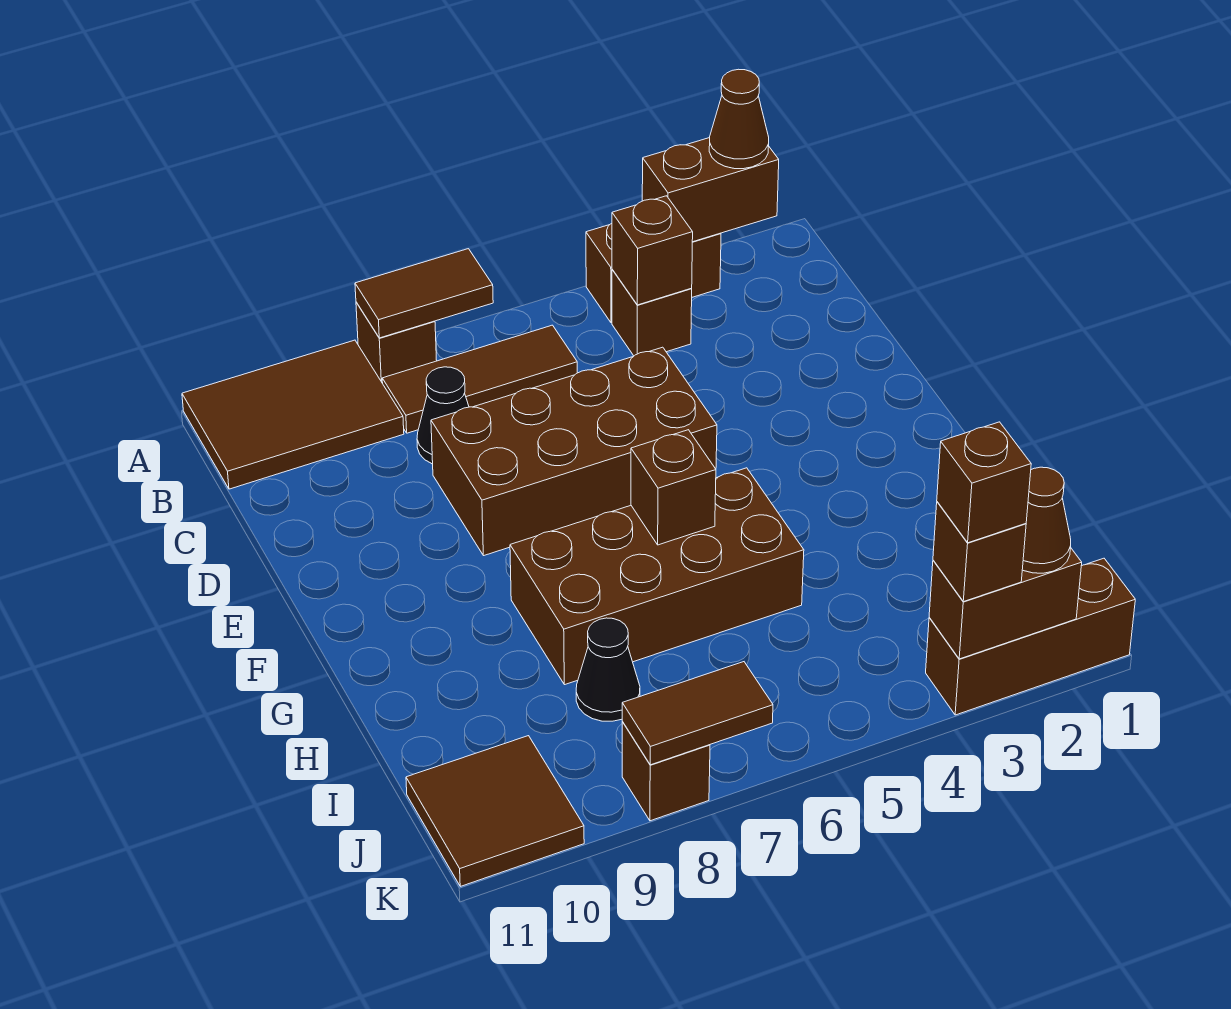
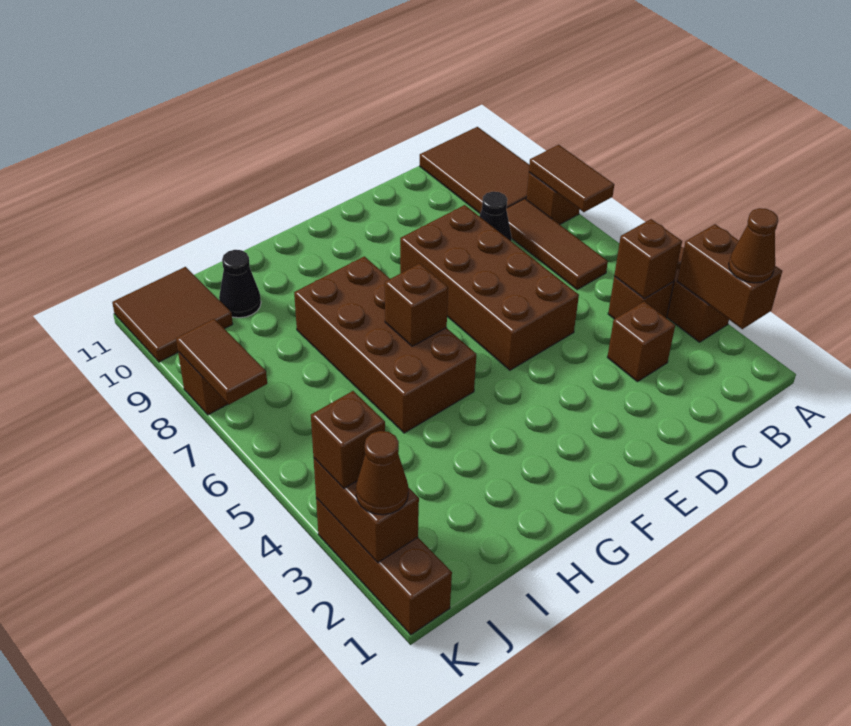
black 1x1 cone [576,618,640,721] -> black 1x1 cone moved to [219,250,261,318]
brown 1x1 brick [937,422,1031,543] -> brown 1x1 brick moved to [607,302,675,382]

